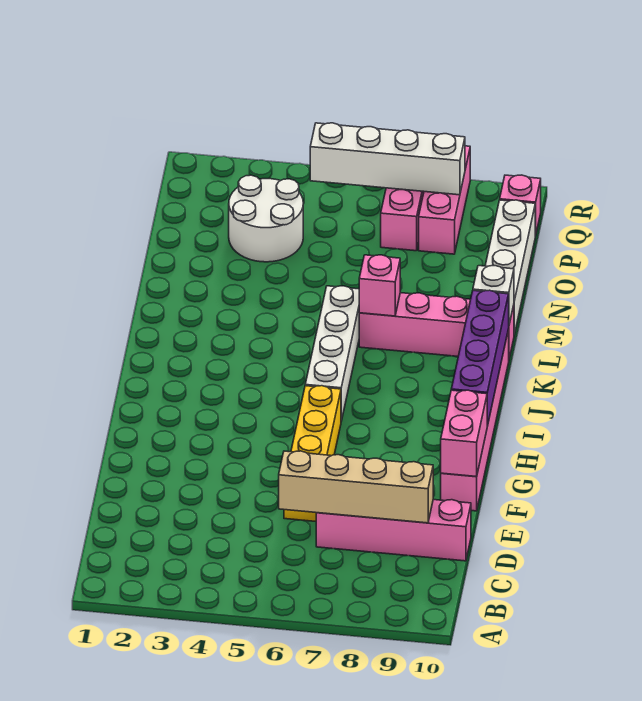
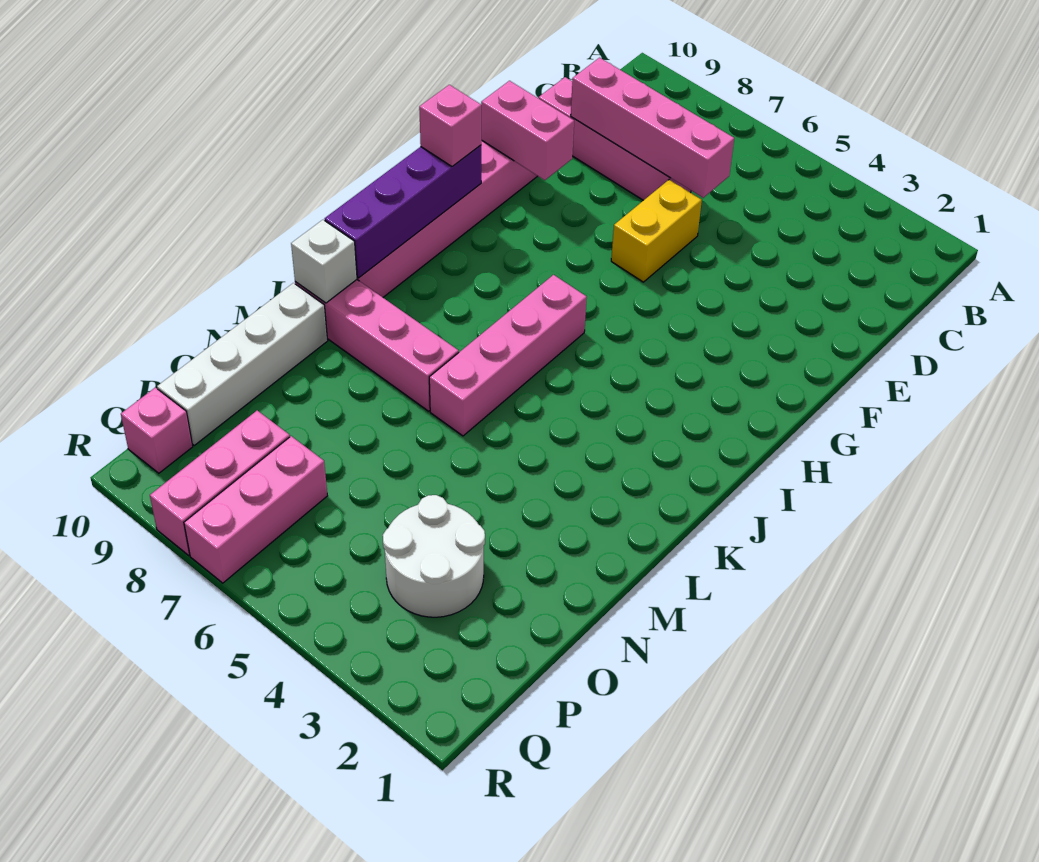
tan 1x4 brick [279,451,433,523] -> pink 1x4 brick [571,58,734,198]
yellow 1x4 brick [284,386,341,521] -> yellow 1x2 brick [611,180,702,282]
pink 1x2 brick [441,390,487,477] -> pink 1x2 brick turned to [481,81,574,180]
white 1x4 brick [305,286,359,421] -> pink 1x4 brick [429,275,587,436]
pink 1x1 brick [359,255,400,316] -> pink 1x1 brick moved to [419,85,481,166]
white 1x4 brick [310,123,465,195] -> none

